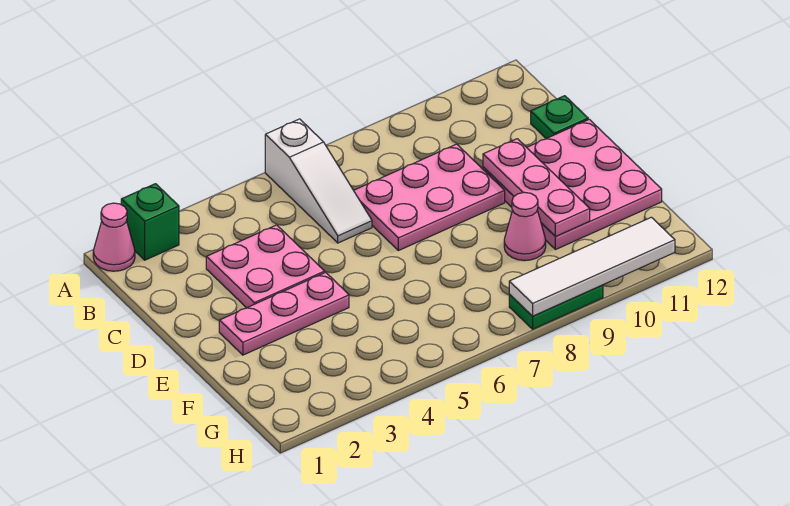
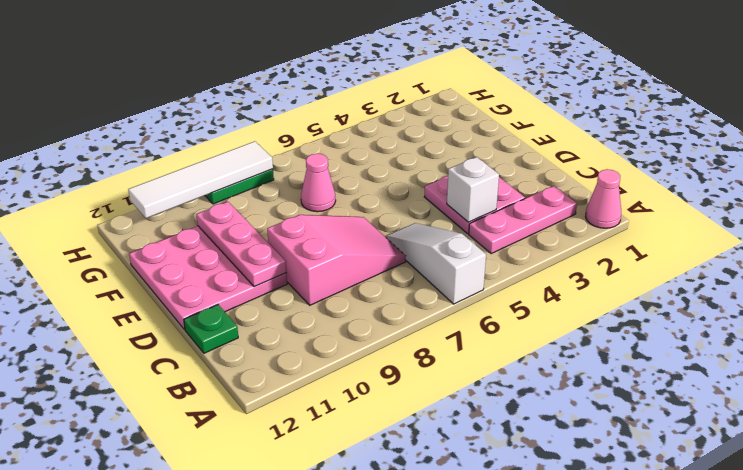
green 1x1 brick [121,184,179,260] -> none
none -> white 1x1 brick [447,157,499,222]
pink 2x3 plate [354,144,505,251] -> pink 2x3 slope [267,215,406,305]
pink 1x3 plate [219,272,349,355] -> pink 1x3 plate moved to [469,186,577,254]
pink 1x1 cone [504,192,546,261] -> pink 1x1 cone moved to [301,153,336,212]

